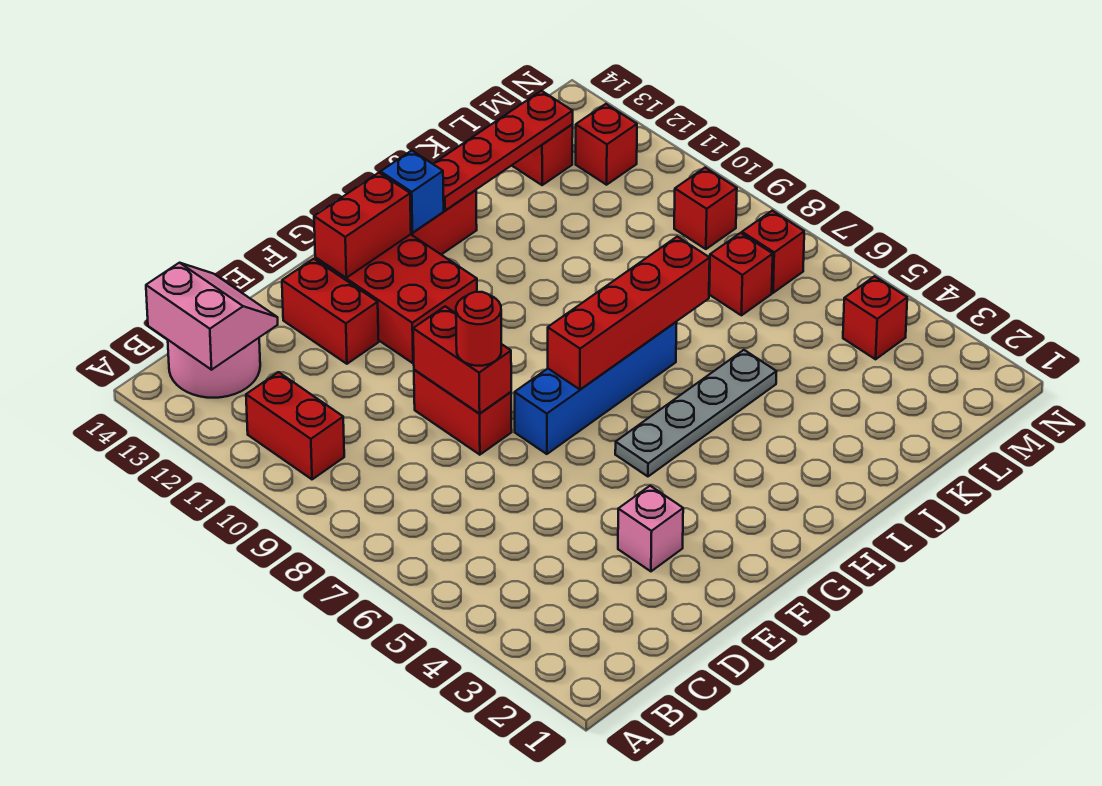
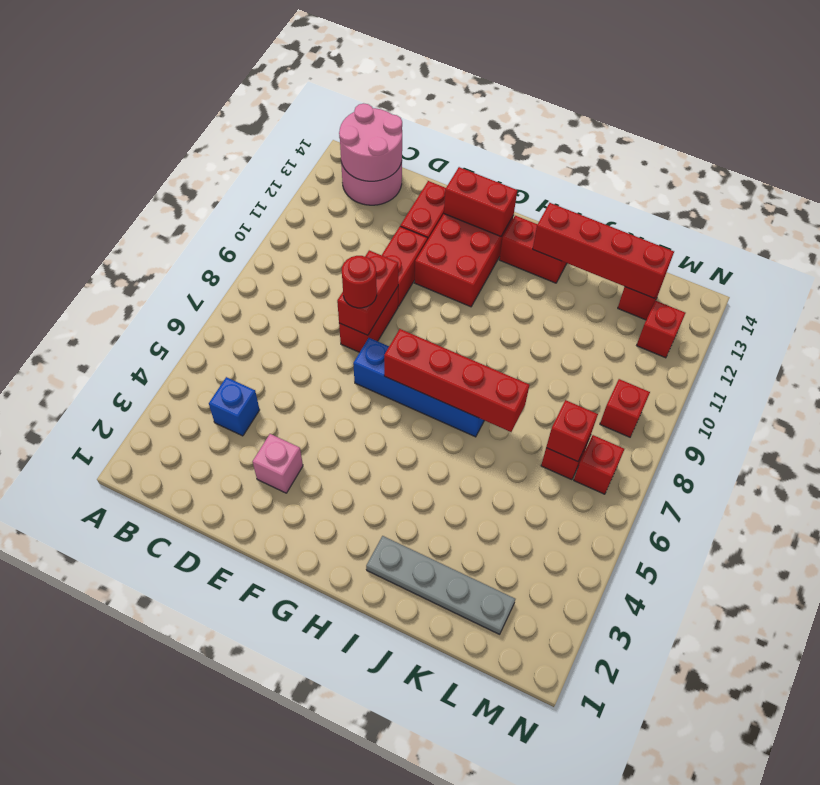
red 1x2 brick [246,372,344,479] -> red 1x2 brick moved to [382,227,427,306]
pink 2x2 slope [146,263,278,370] -> pink 2x2 round brick [339,103,402,181]
grey 1x4 plate [615,350,777,476] -> grey 1x4 plate moved to [366,536,515,634]
blue 1x1 brick [381,150,444,233] -> blue 1x1 brick moved to [209,377,260,436]
red 1x4 plate [433,91,573,210] -> red 1x4 brick [533,203,674,298]
red 1x1 brick [843,276,907,359] -> red 1x1 brick moved to [546,400,598,462]

